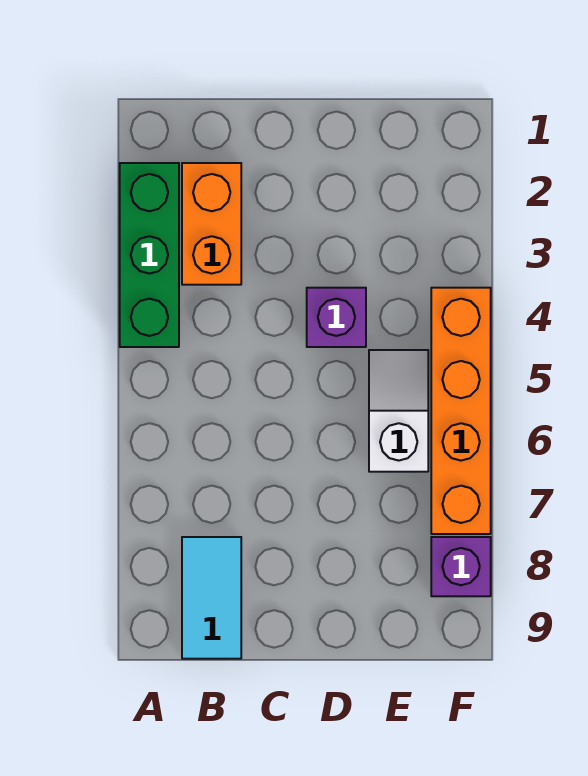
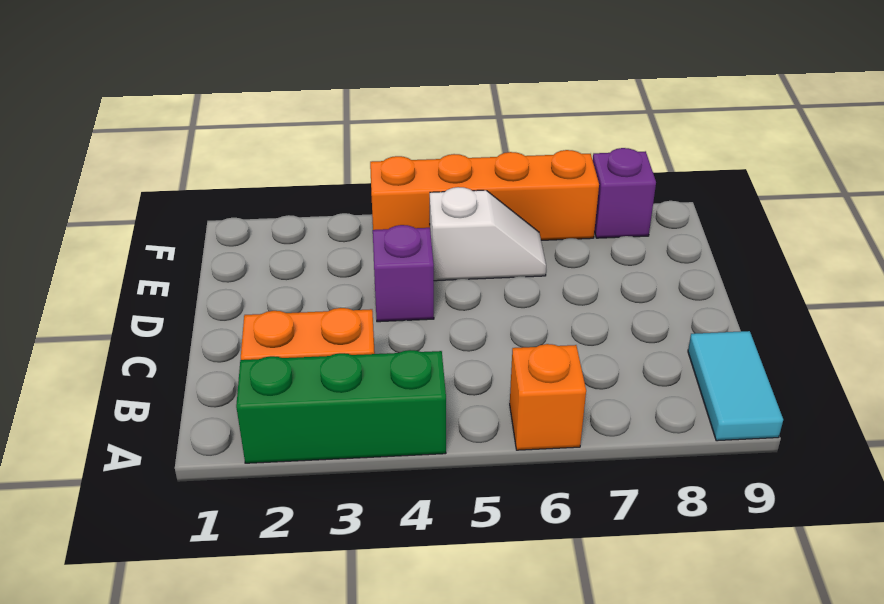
none -> orange 1x1 brick [510,344,586,450]
cyan 1x2 tile [182,537,241,659] -> cyan 1x2 tile turned to [688,331,783,441]
white 1x2 slope [369,350,428,472] -> white 1x2 slope turned to [430,187,546,281]

